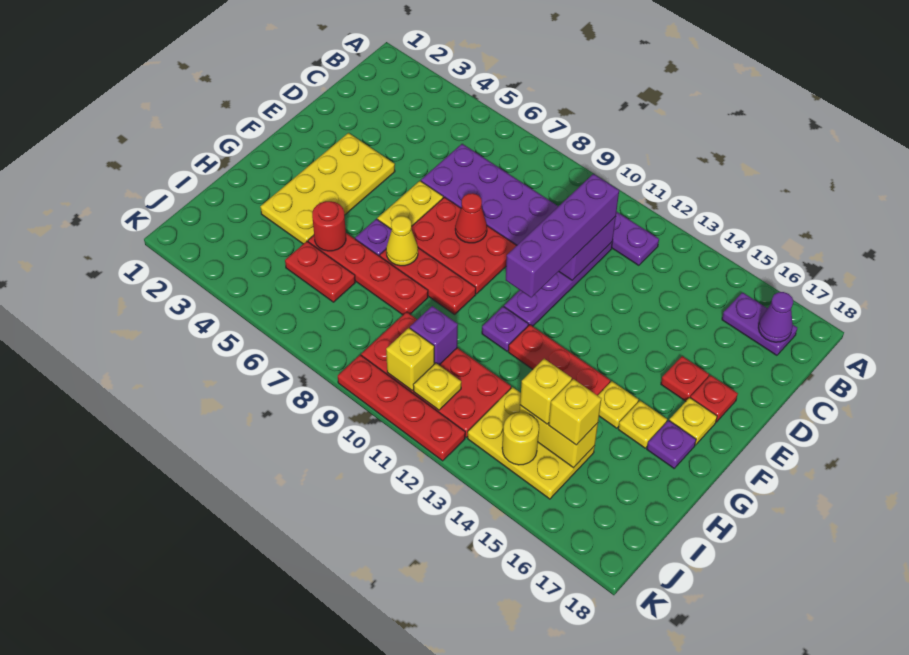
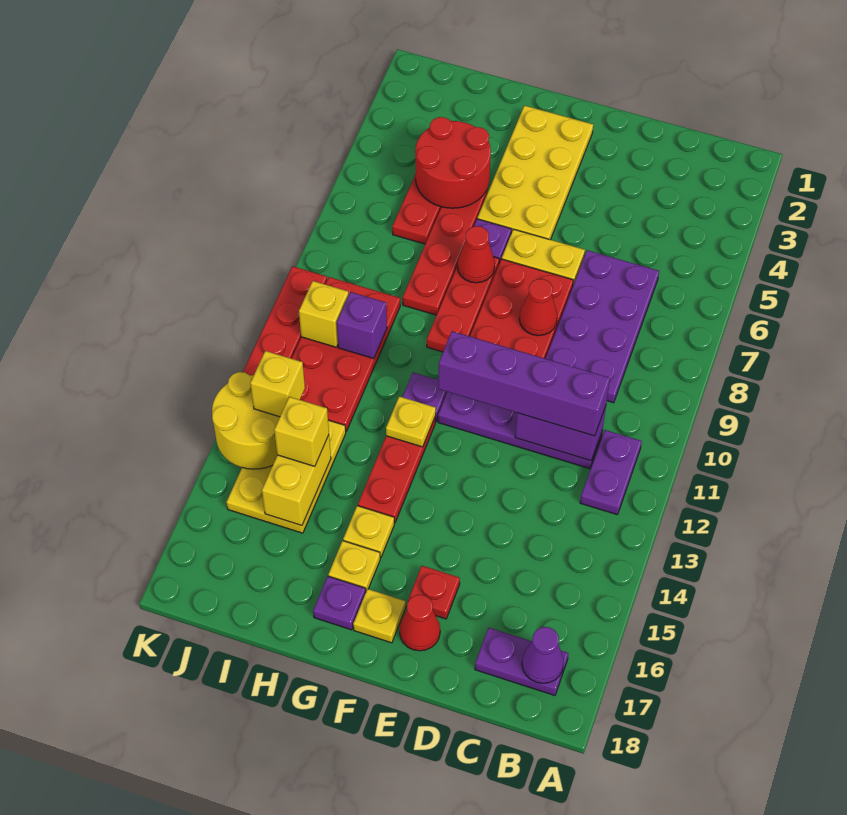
purple 1x2 plate [722,292,797,355] -> purple 1x2 plate turned to [475,628,568,695]
yellow 2x4 plate [260,133,395,244] -> yellow 2x4 plate turned to [477,106,593,240]
red 1x1 plate [690,375,738,422] -> red 1x1 cone [399,595,440,651]
yellow 1x1 cone [386,216,418,266] -> red 1x1 cone [458,226,495,283]
red 1x1 round brick [312,201,346,251] -> red 2x2 round brick [415,117,491,208]
yellow 1x1 brick [549,379,601,445] -> yellow 1x1 brick moved to [250,351,305,417]
yellow 1x1 plate [413,363,461,410] -> yellow 1x1 plate moved to [386,396,436,447]
yellow 1x1 round brick [502,412,539,465] -> yellow 2x2 round brick [212,372,280,469]

